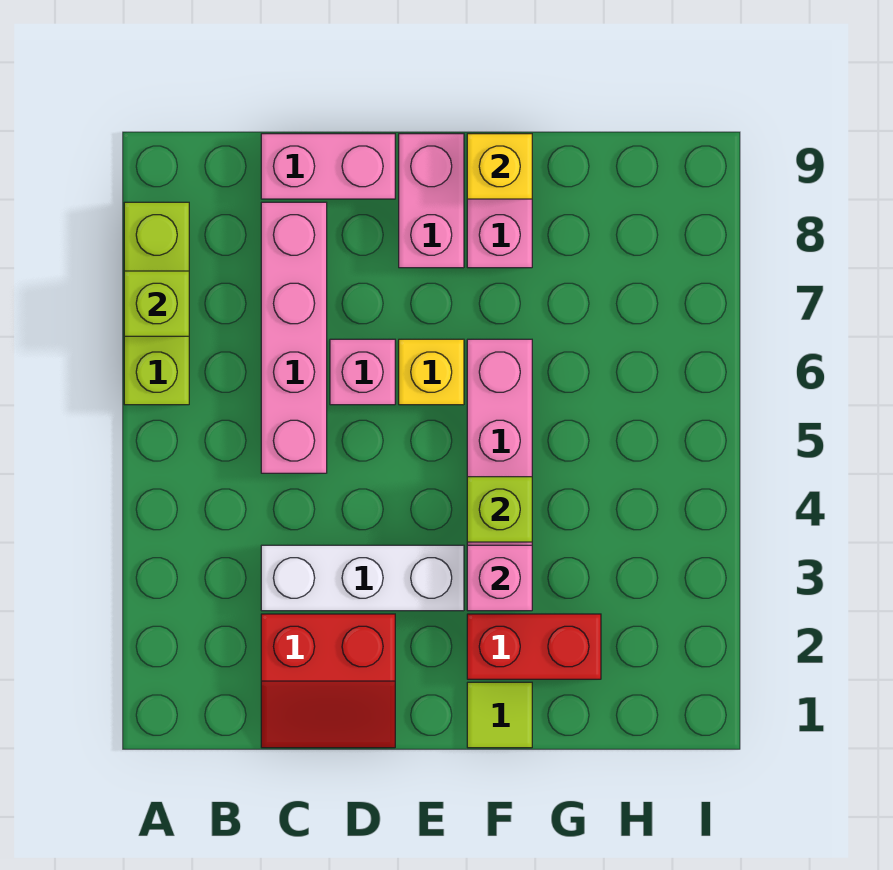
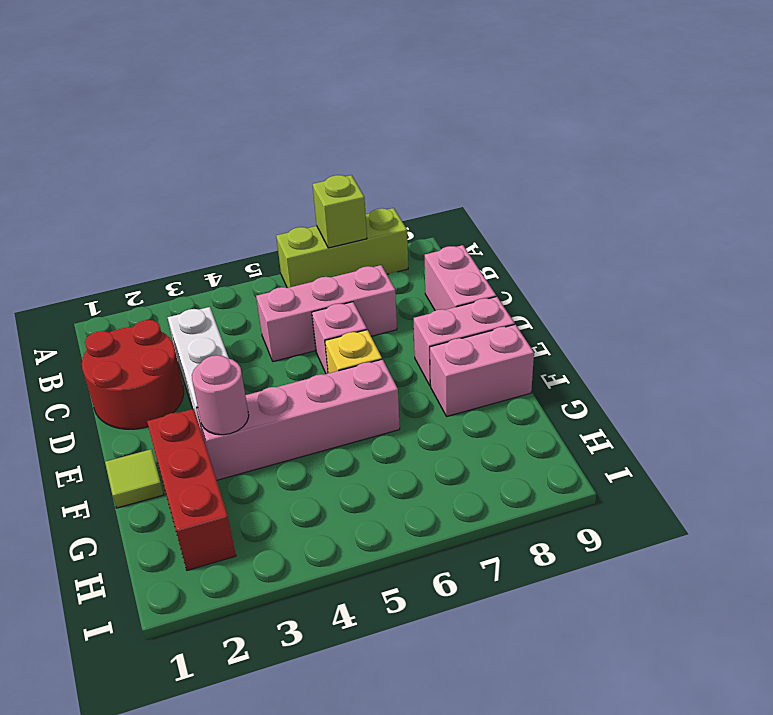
red 2x2 slope [261,614,395,748] -> red 2x2 round brick [82,320,184,429]
pink 1x4 brick [261,202,327,473] -> pink 1x3 brick [256,265,397,362]
red 1x2 brick [467,614,601,679] -> red 1x3 brick [147,409,236,570]
pink 1x1 brick [467,545,532,611] -> pink 1x1 round brick [192,355,249,435]
lime 1x1 brick [467,477,532,542] -> none
yellow 1x1 brick [467,134,532,199] -> none

